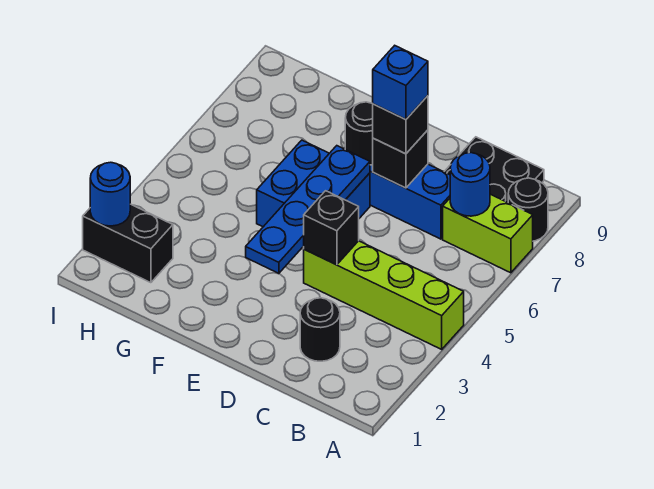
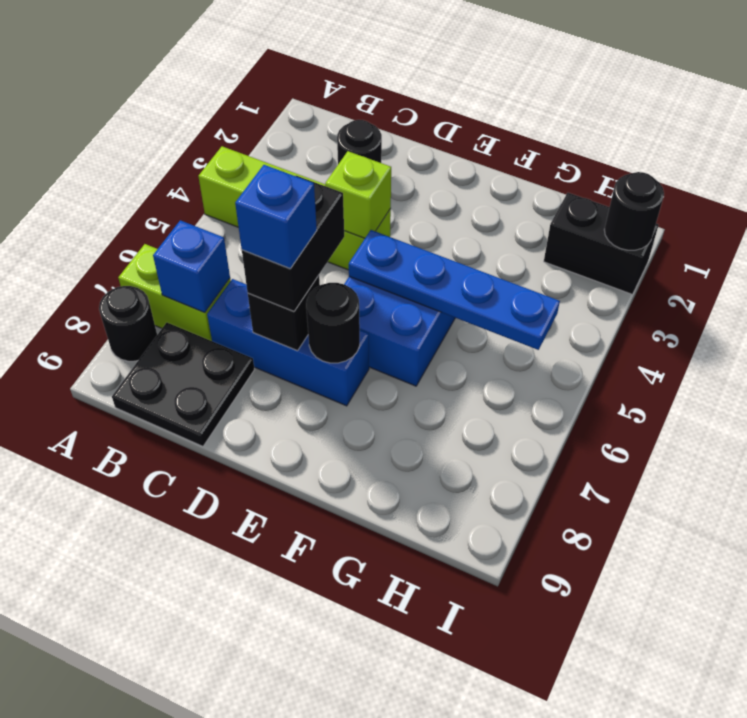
blue 1x1 round brick [450,153,490,216] -> blue 1x1 brick [153,220,230,313]
black 1x1 brick [304,191,359,265] -> lime 1x1 brick [325,151,391,238]
black 1x1 brick [373,96,428,154] -> black 1x2 brick [242,176,344,311]
blue 1x4 plate [246,146,370,273] -> blue 1x4 plate turned to [349,230,560,350]
blue 1x1 round brick [90,162,130,226] -> black 1x1 round brick [604,172,664,250]

